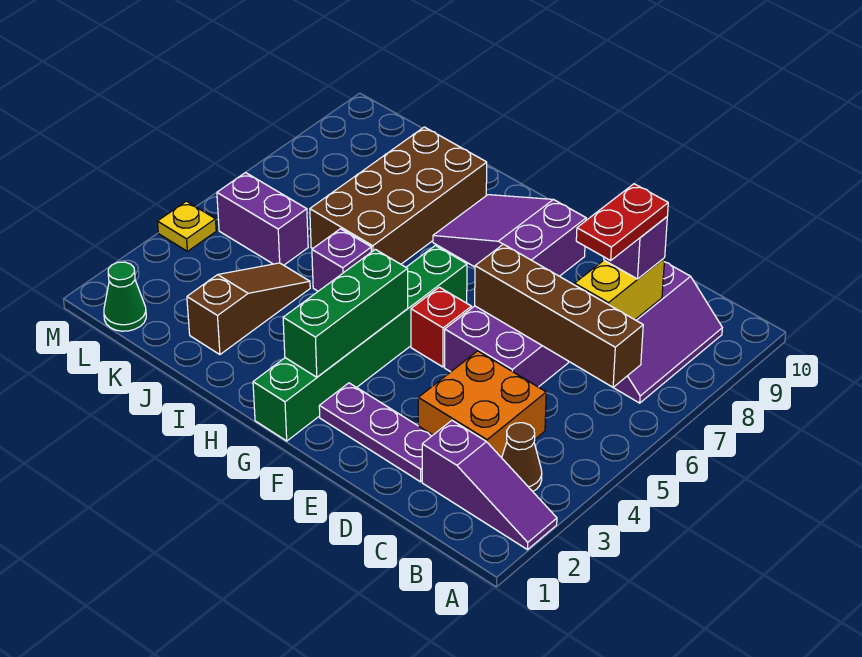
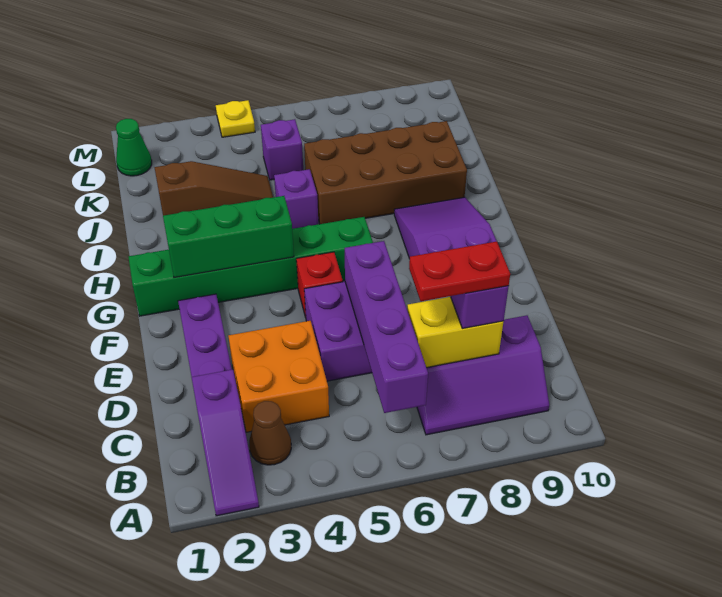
brown 1x4 brick [475,244,643,387] -> purple 1x4 brick [345,241,428,413]
purple 1x2 brick [217,172,308,265] -> purple 1x1 brick [261,119,303,180]

